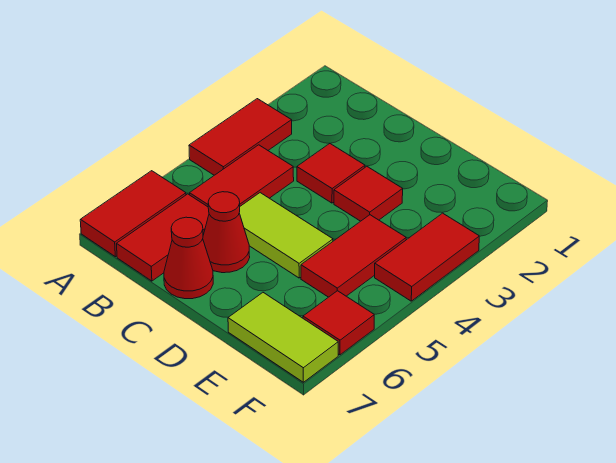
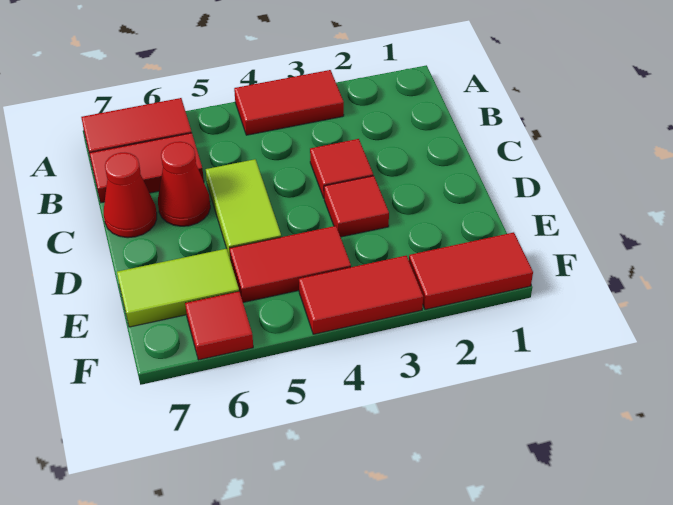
red 1x2 tile [190,145,294,207] -> red 1x2 tile moved to [409,232,533,310]
lime 1x2 tile [228,293,338,382] -> lime 1x2 tile turned to [117,249,239,327]

